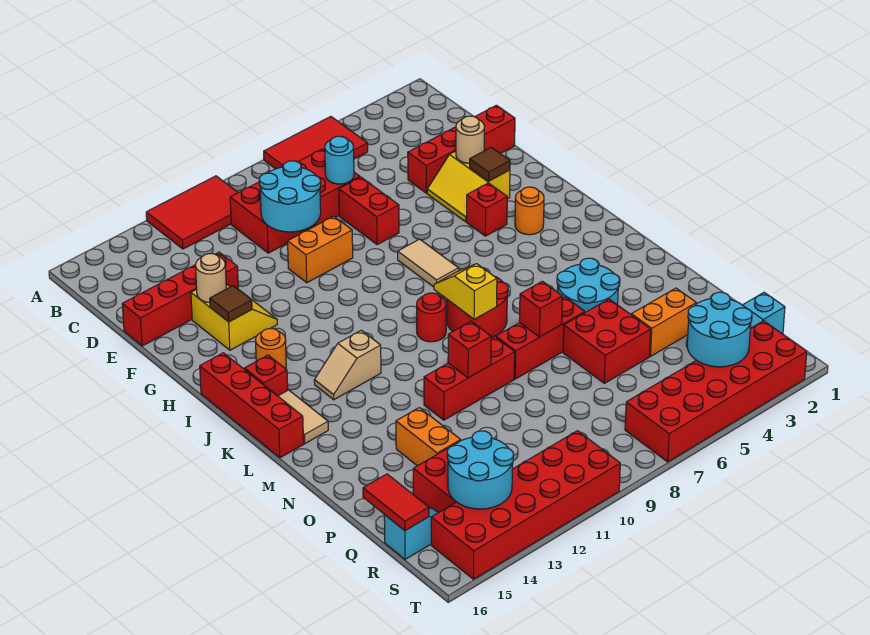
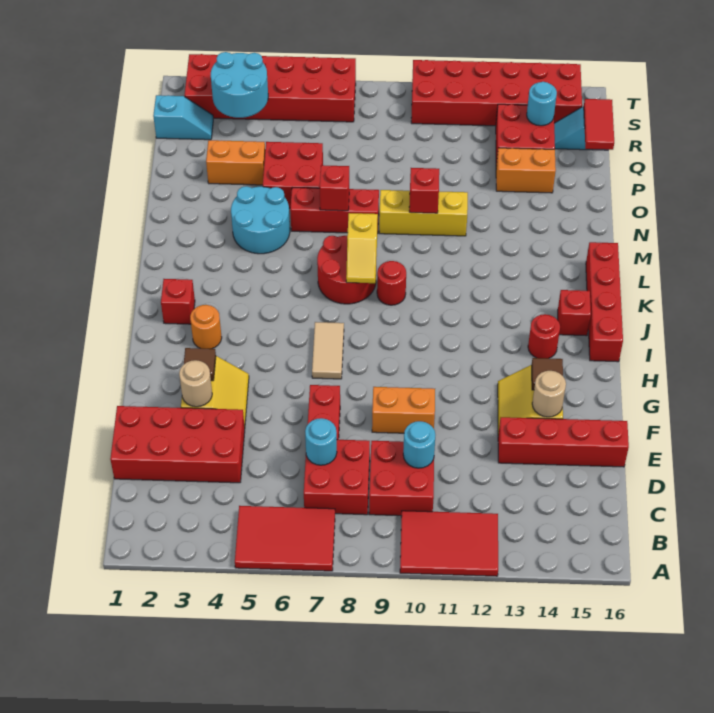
cyan 2x2 round brick [259,161,321,232] -> cyan 1x1 round brick [403,421,435,468]
red 1x4 brick [408,105,515,193] -> red 2x4 brick [110,406,245,483]
red 1x1 brick [467,183,507,236] -> red 1x1 brick moved to [161,279,195,324]
orange 1x1 round brick [255,329,286,369] -> red 1x1 round brick [528,314,560,358]
tan 1x2 slope [314,330,381,400] -> none
tan 1x2 tile [278,390,328,444] -> none
red 1x3 brick [424,337,515,420] -> yellow 1x3 brick [379,190,468,236]
orange 1x2 brick [396,408,461,466] -> orange 1x2 brick turned to [496,148,556,193]
cyan 2x2 round brick [447,431,514,509] -> cyan 1x1 round brick [527,82,557,126]

